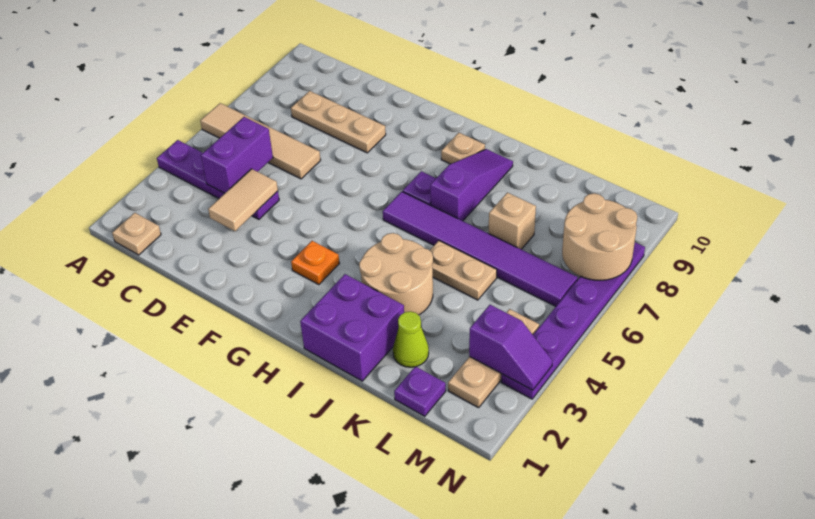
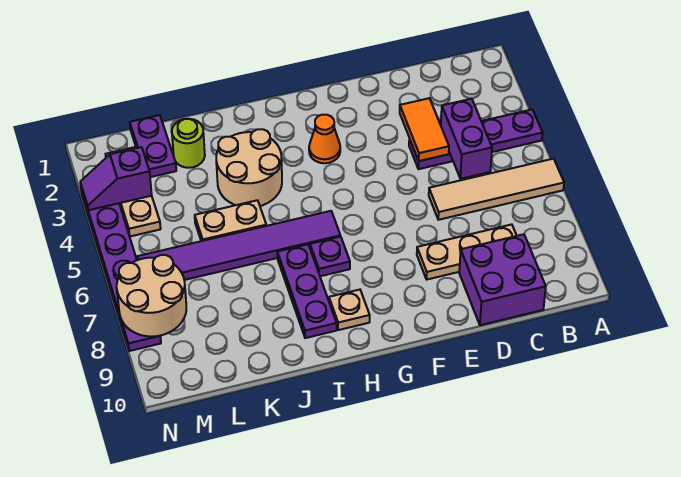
tan 1x1 plate [112,213,161,255] -> none
tan 1x2 tile [208,169,278,231] -> orange 1x2 tile [400,98,449,161]
orange 1x1 plate [291,241,339,285] -> orange 1x1 cone [309,115,340,163]
purple 2x2 brick [300,274,404,381] -> purple 2x2 brick moved to [459,234,546,325]
purple 1x3 slope [430,149,513,221] -> purple 1x3 plate [277,244,337,338]
lime 1x1 cone [393,311,429,367] -> lime 1x1 round brick [172,119,205,168]
tan 1x1 brick [489,193,536,249] -> none
purple 1x1 plate [394,367,446,416] -> purple 1x2 plate [130,115,176,177]

